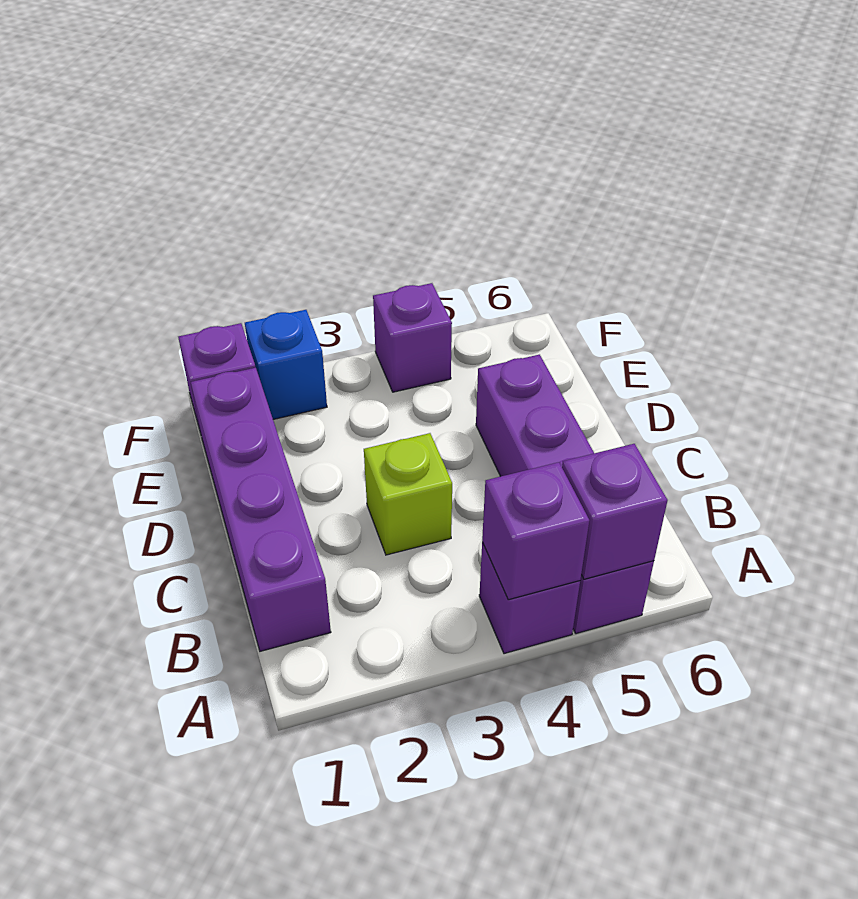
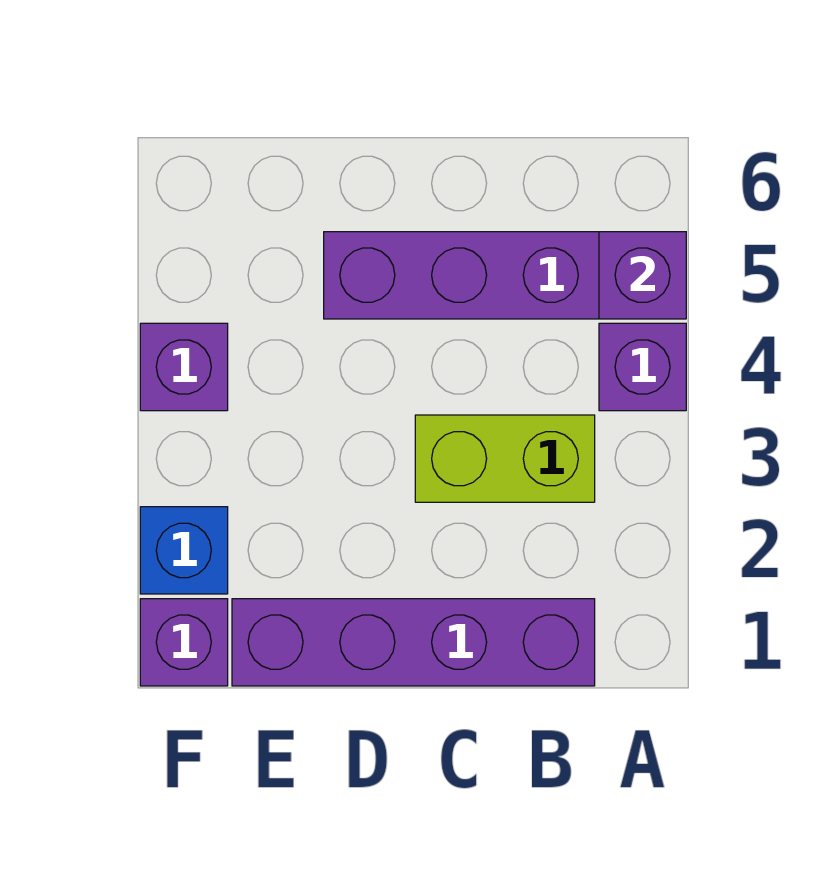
purple 1x1 brick [482,462,589,600] -> none
lime 1x1 brick [364,433,452,555] -> lime 1x2 brick [415,415,595,502]

